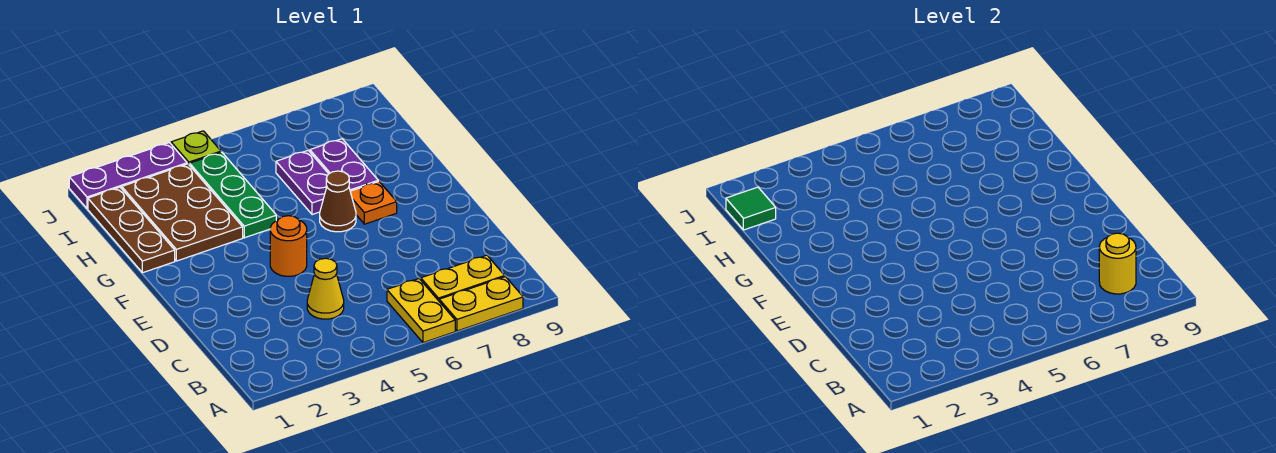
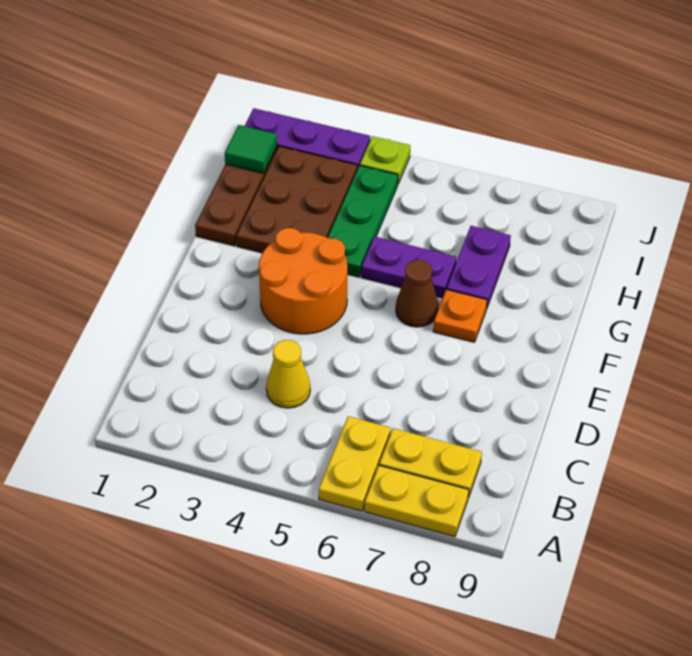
yellow 1x1 round brick [1099,233,1136,294] -> none
orange 1x1 round brick [270,216,307,276] -> orange 2x2 round brick [259,228,347,334]
purple 1x2 plate [276,151,328,215] -> purple 1x2 plate turned to [361,236,456,298]

